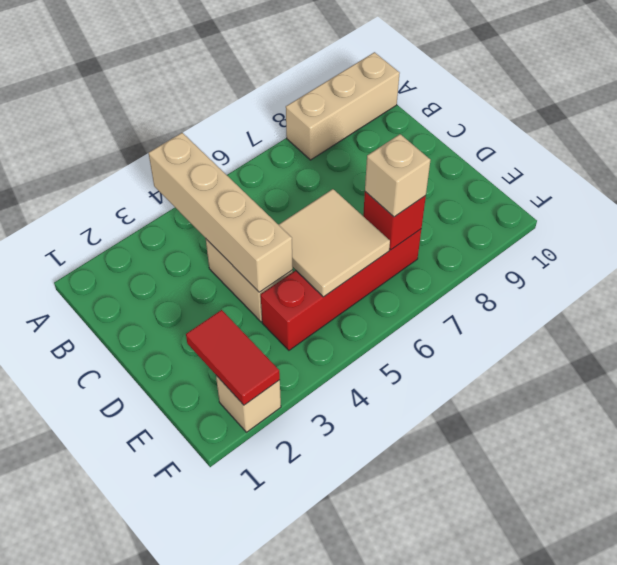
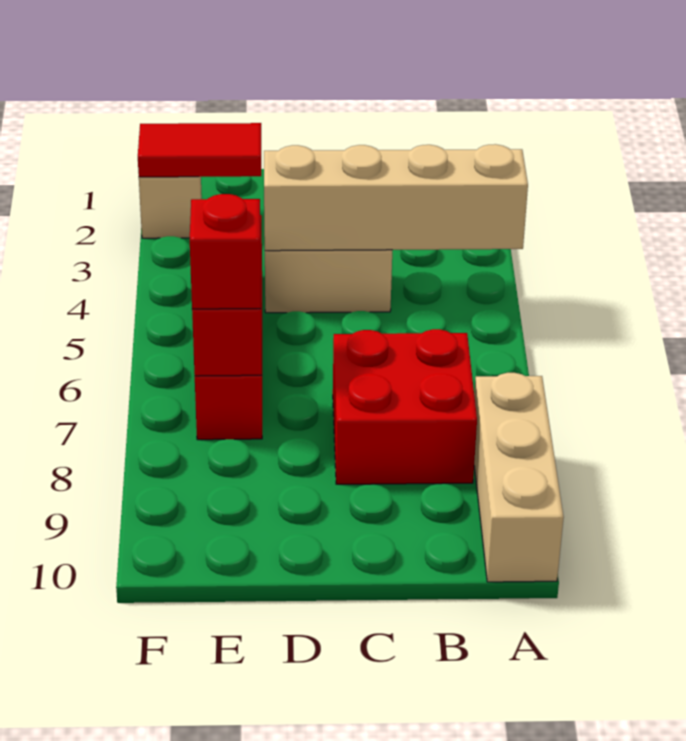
none -> red 2x2 brick [333,329,477,484]
tan 2x2 tile [279,189,390,297] -> none
tan 1x1 brick [365,134,430,217] -> red 1x1 brick [190,194,261,309]

